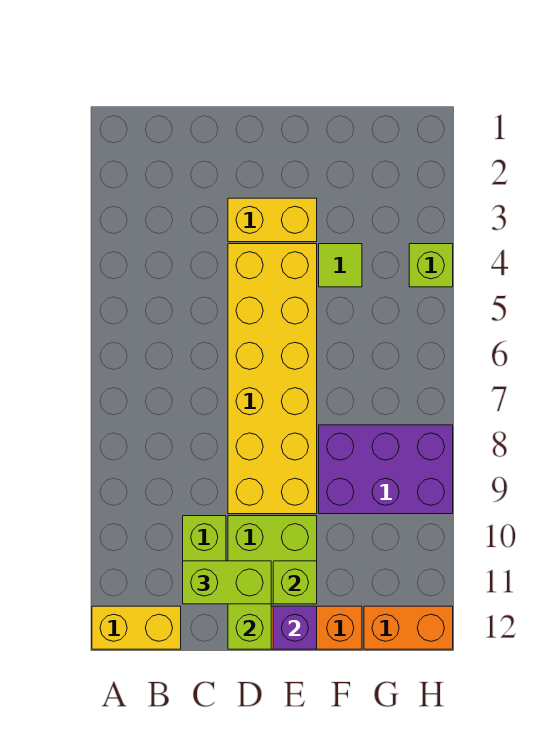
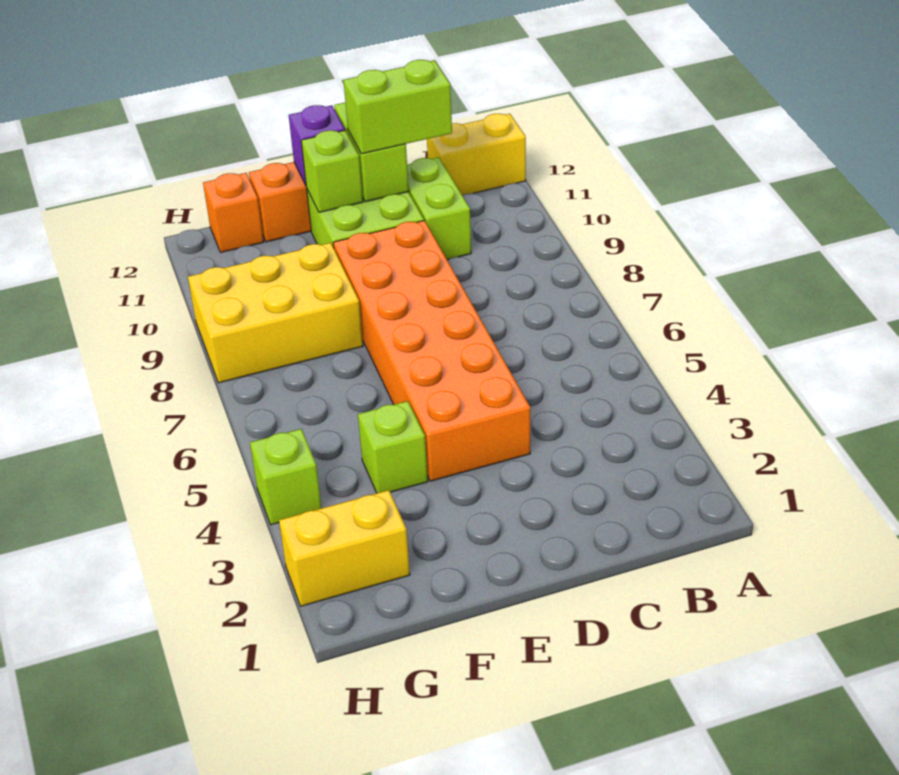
yellow 1x2 brick [228,198,317,242] -> yellow 1x2 brick moved to [279,490,410,606]
yellow 2x6 brick [228,244,317,514] -> orange 2x6 brick [333,221,530,481]
lime 1x1 tile [319,244,362,287] -> lime 1x1 brick [358,401,428,493]
purple 2x3 brick [319,425,453,514] -> yellow 2x3 brick [188,243,363,383]
orange 1x2 brick [364,606,453,649] -> orange 1x1 brick [203,173,264,252]

